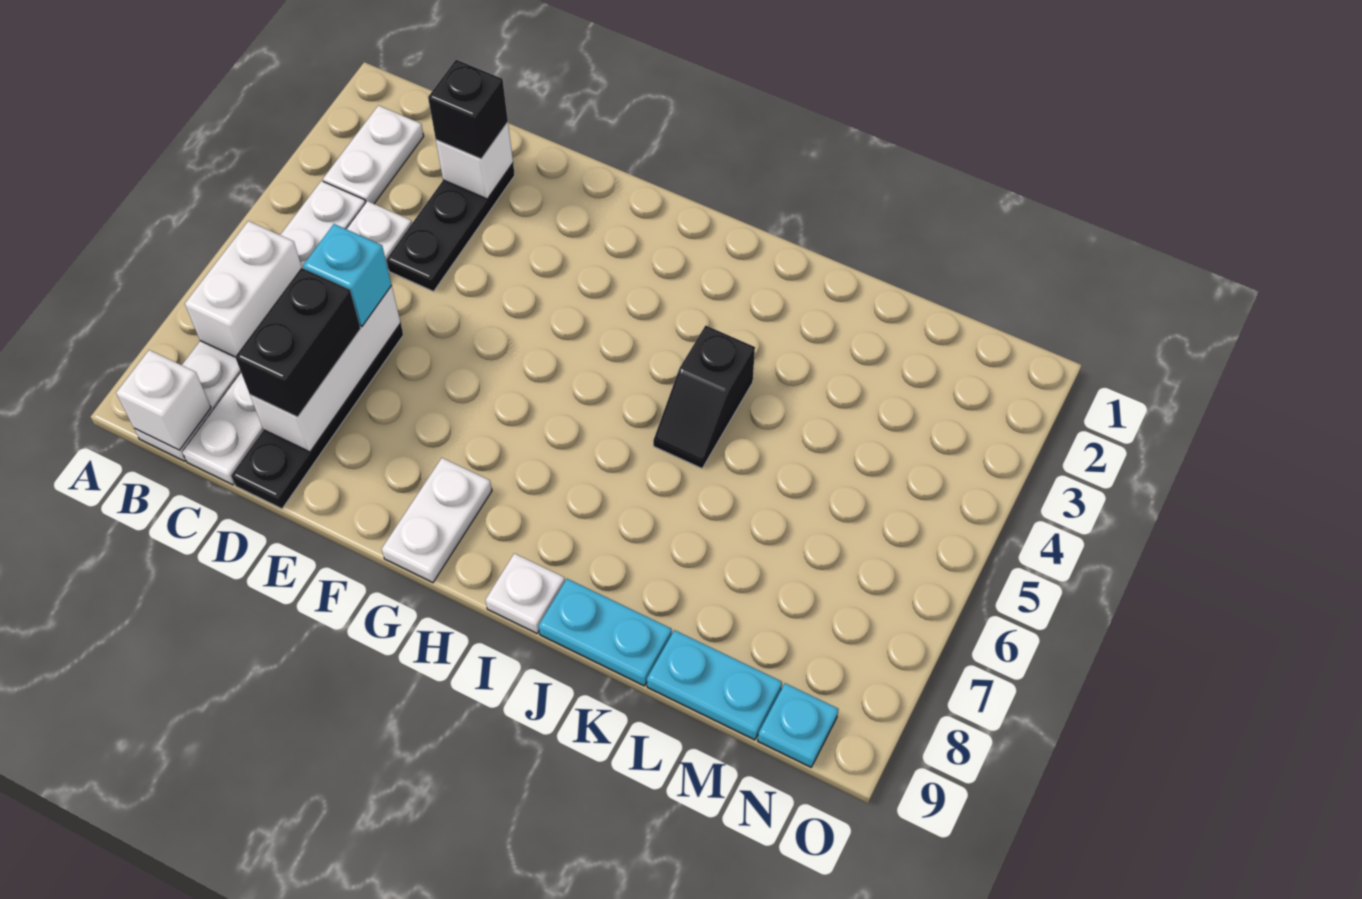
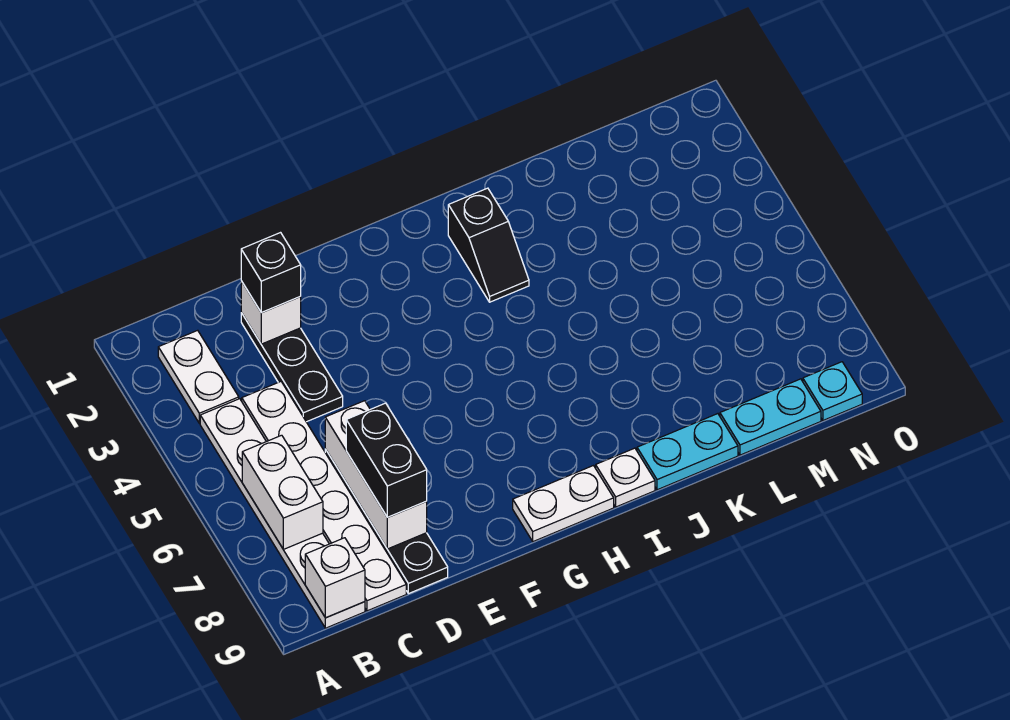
cyan 1x1 brick [303,224,392,326] -> none
white 1x2 plate [382,458,492,583] -> white 1x2 plate turned to [513,466,614,542]
black 1x2 slope [653,326,755,468] -> black 1x2 slope moved to [448,188,529,302]

